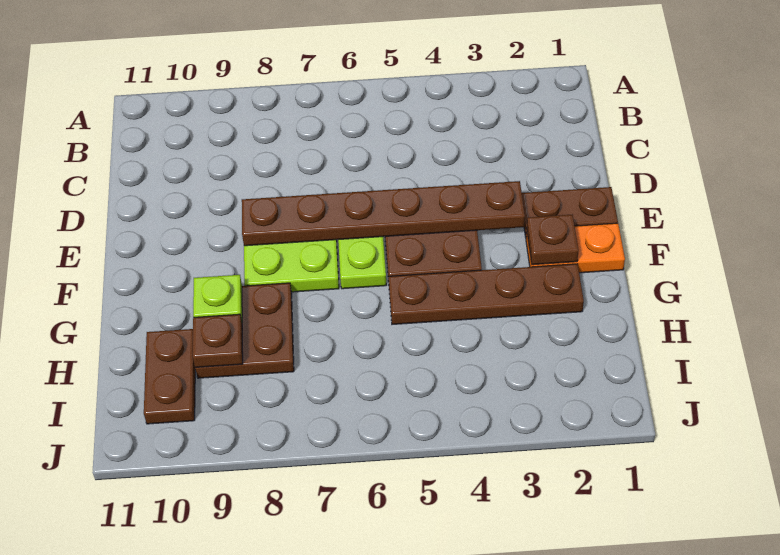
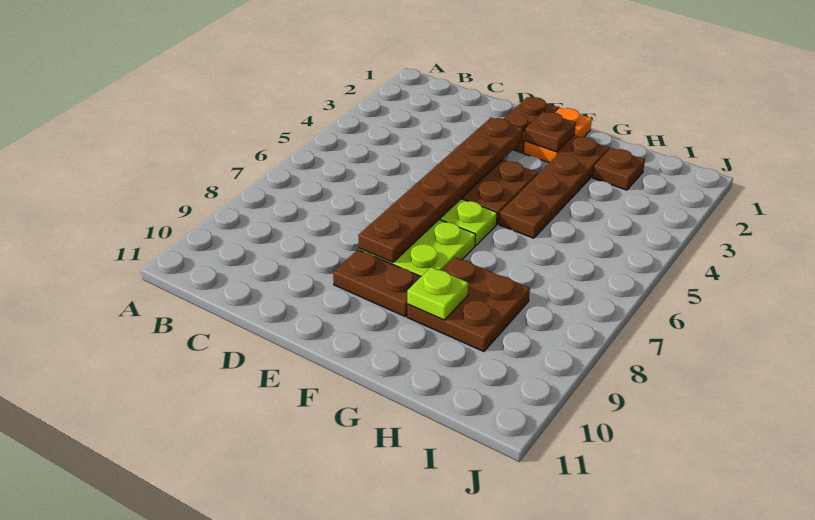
brown 1x1 plate [193,314,243,367] -> brown 1x1 plate moved to [593,148,645,190]
brown 1x2 plate [144,329,195,424] -> brown 1x2 plate moved to [333,250,421,317]

